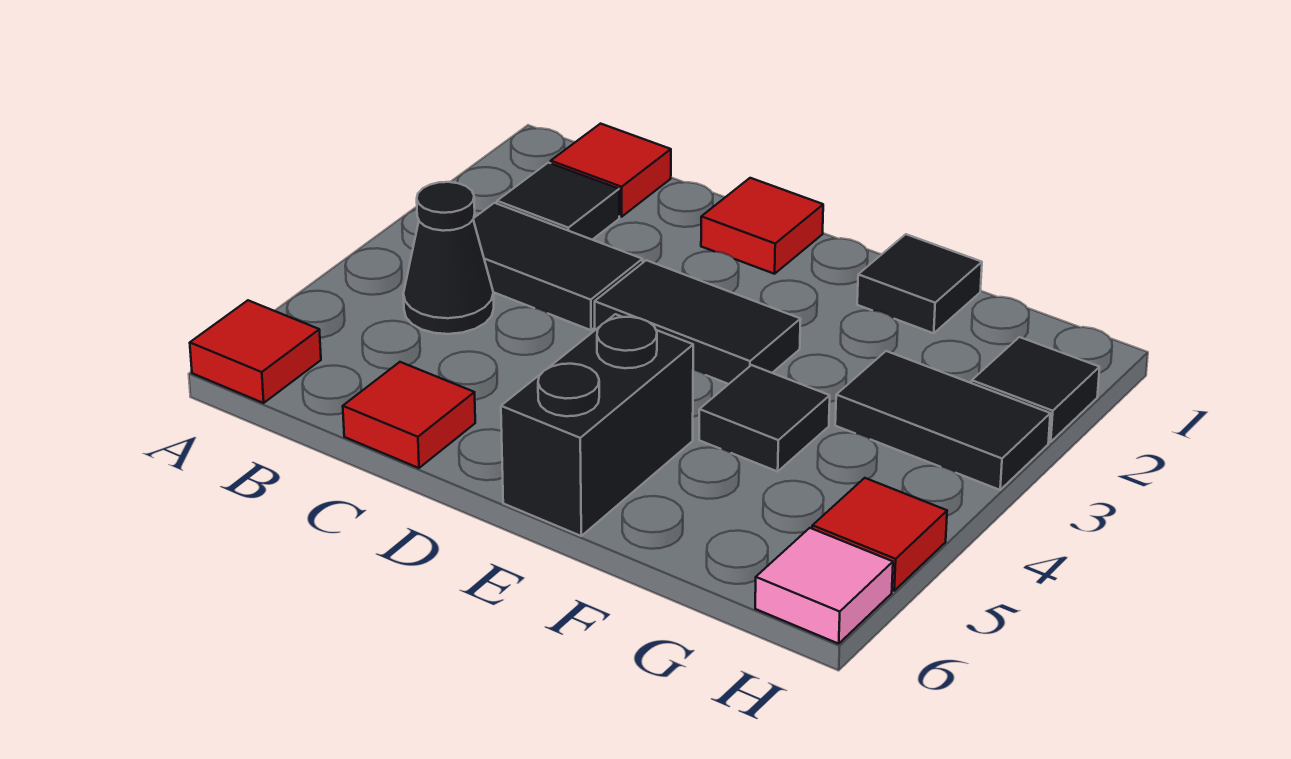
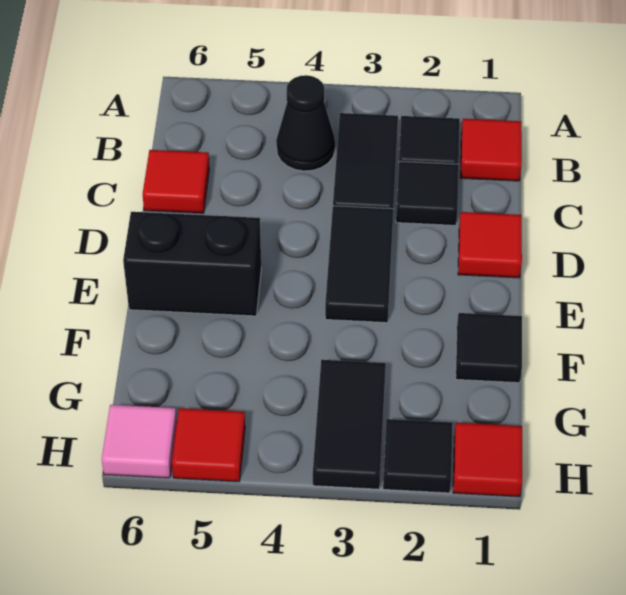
red 1x1 tile [190,300,321,403] -> red 1x1 tile moved to [453,423,522,497]
black 1x1 tile [699,365,830,471] -> black 1x1 tile moved to [396,161,459,225]

